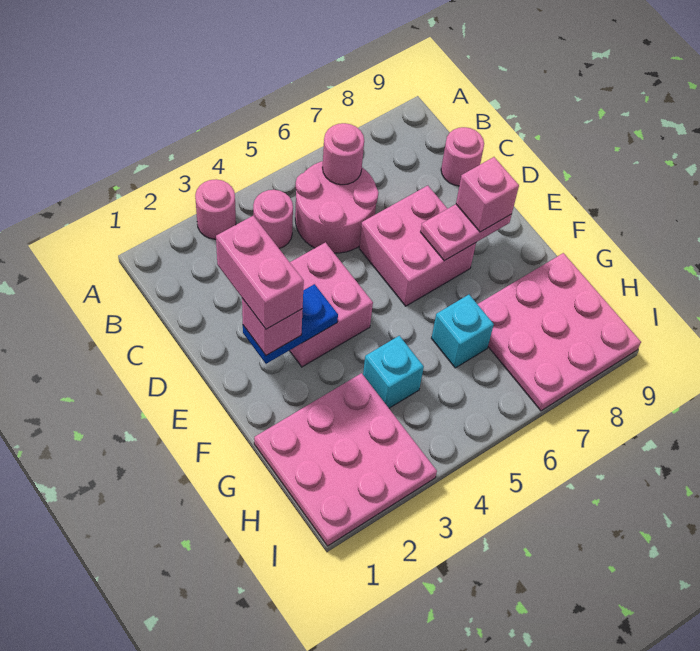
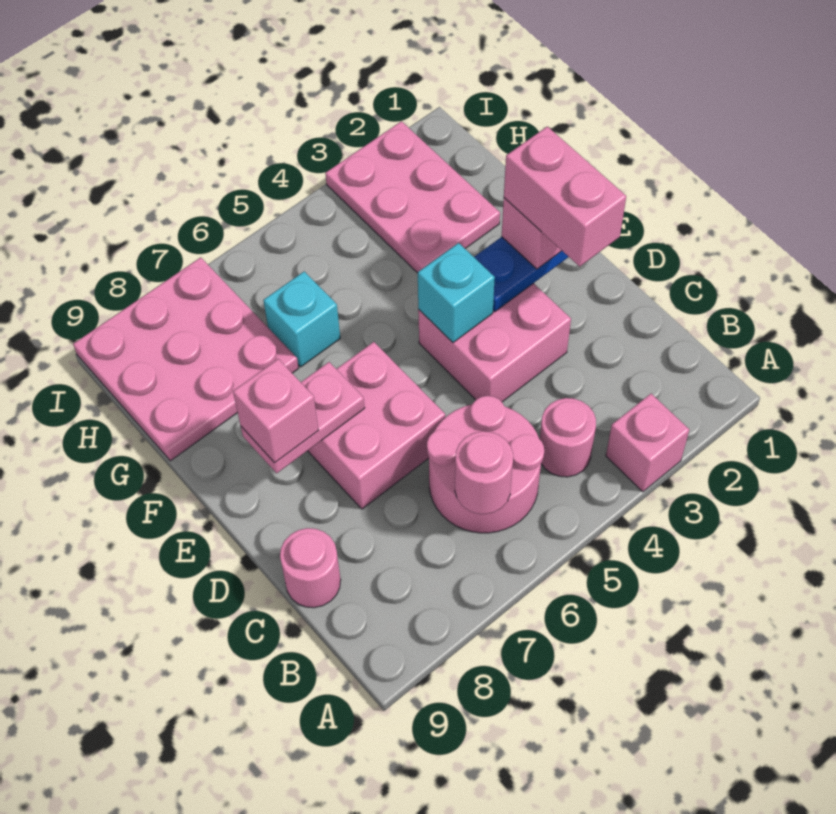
pink 1x1 round brick [195,179,236,239] -> pink 1x1 brick [606,394,689,492]
pink 3x3 plate [254,373,437,546] -> pink 2x3 plate [325,121,500,273]
cyan 1x1 brick [363,336,424,408] -> cyan 1x1 brick moved to [418,243,495,343]

